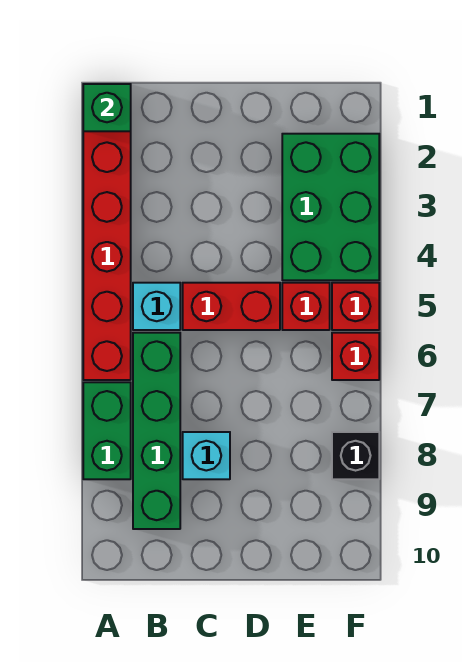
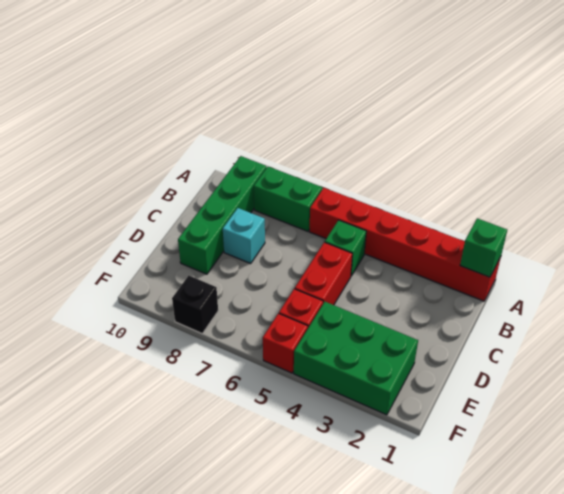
cyan 1x1 brick [133,283,180,330] -> green 1x1 brick [325,220,366,276]
green 1x4 brick [133,333,180,529] -> green 1x4 brick turned to [178,156,267,274]
red 1x1 brick [332,333,379,380] -> none

